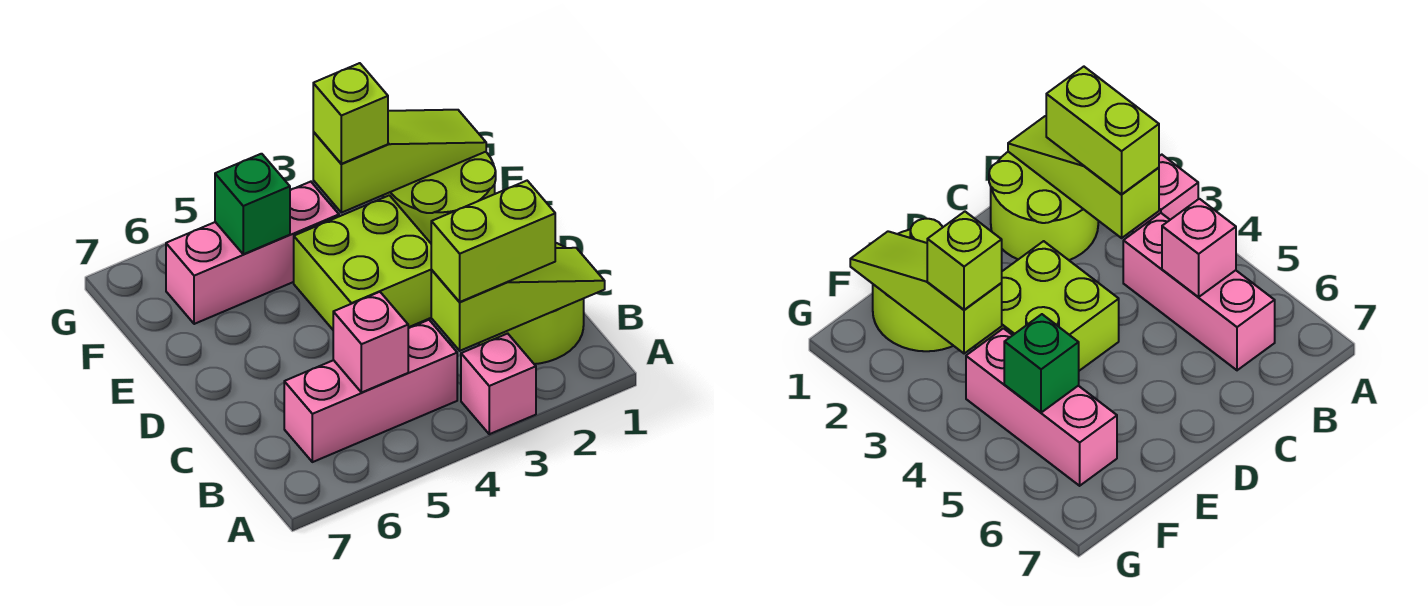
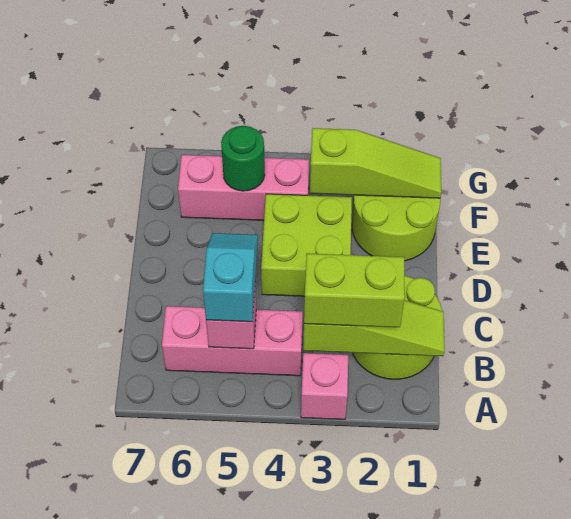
none -> cyan 1x2 slope [203,233,258,322]
lime 1x1 brick [313,63,388,164] -> none
green 1x1 brick [215,154,290,254] -> green 1x1 round brick [221,126,265,191]

